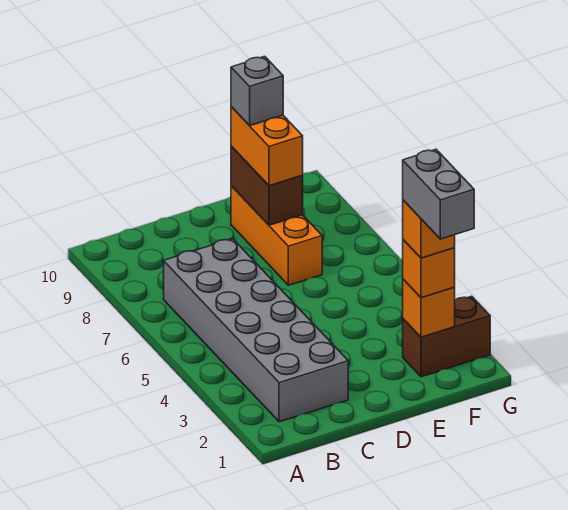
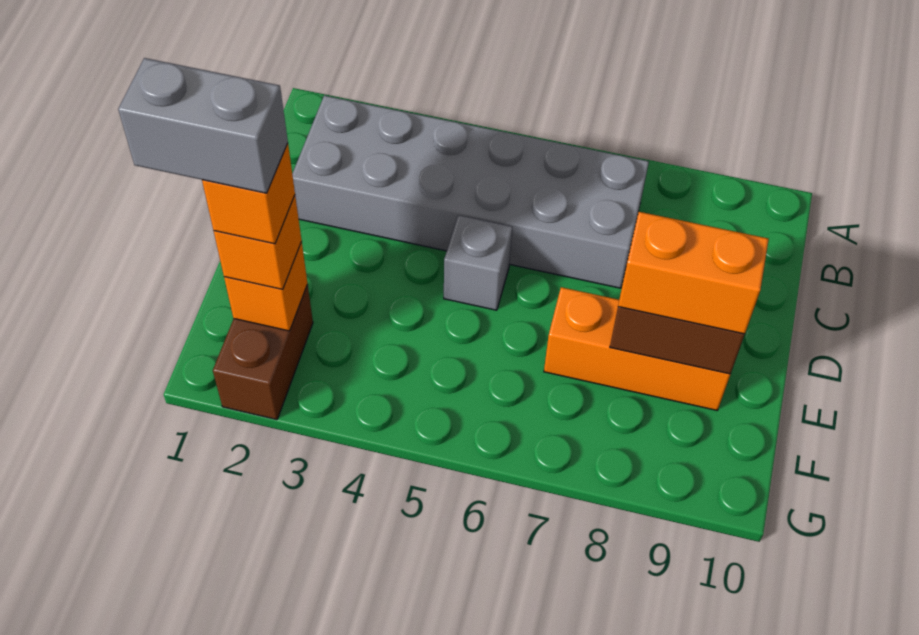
grey 1x1 brick [231,56,283,126] -> grey 1x1 brick moved to [444,215,512,310]

